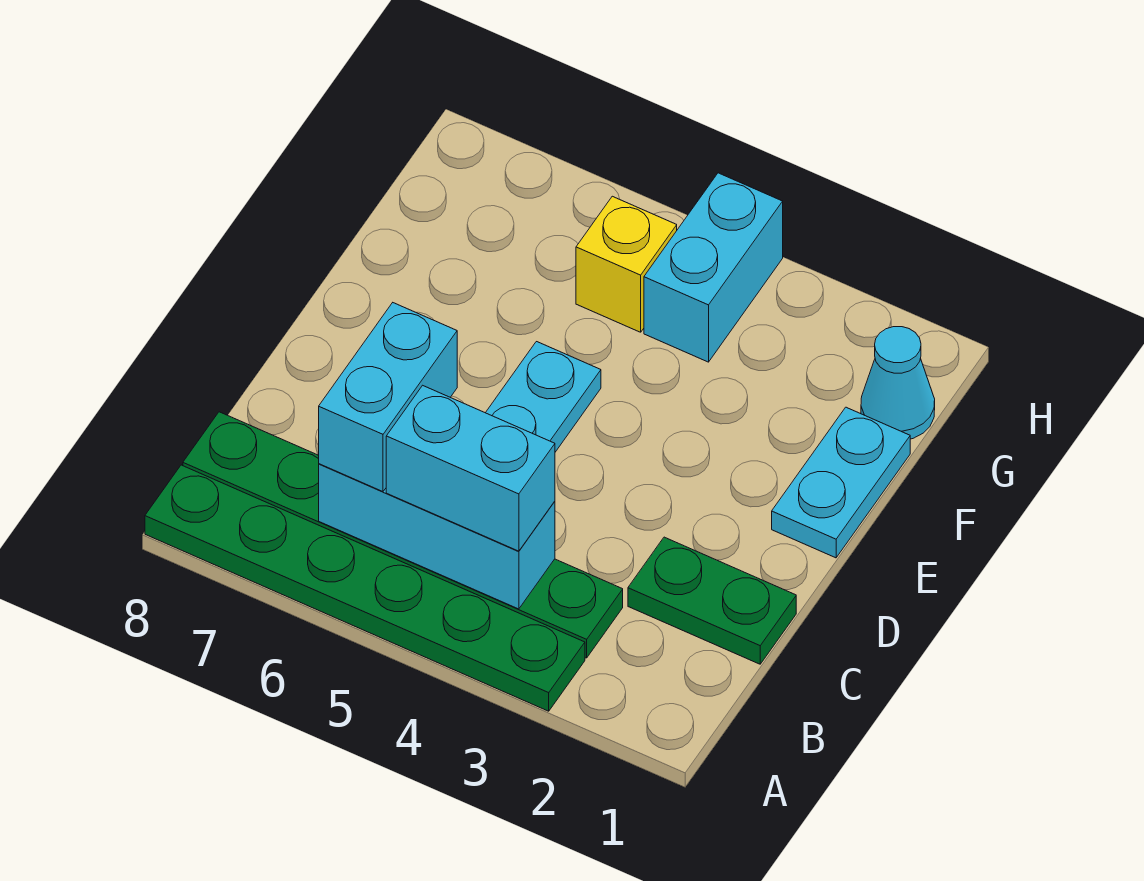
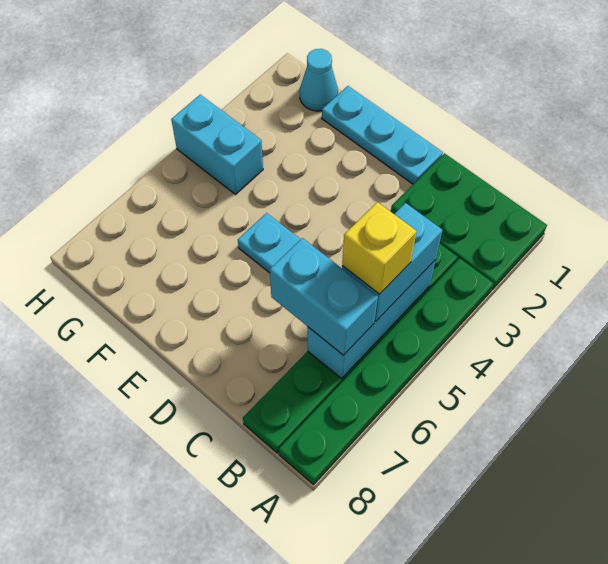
green 1x2 plate [628,537,796,664] -> green 2x3 plate [391,153,547,290]
cyan 1x2 plate [772,407,910,558] -> cyan 1x3 plate [322,86,443,184]
yellow 1x1 brick [576,196,677,332] -> yellow 1x1 brick moved to [342,202,417,294]

